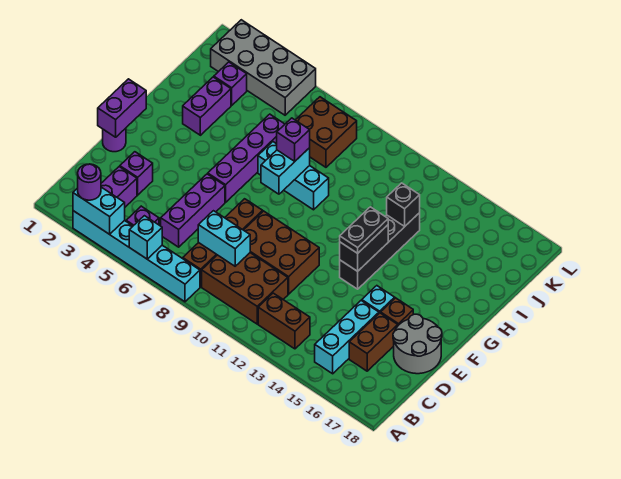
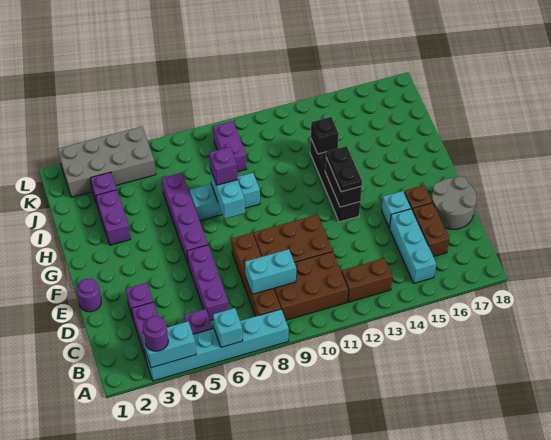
purple 1x2 brick [98,79,146,137] -> purple 1x2 brick moved to [213,121,246,172]
brown 2x2 brick [296,97,357,167] -> none

